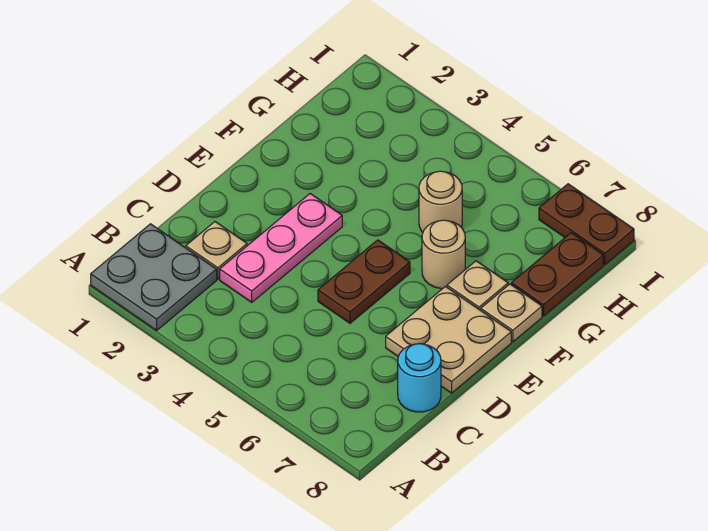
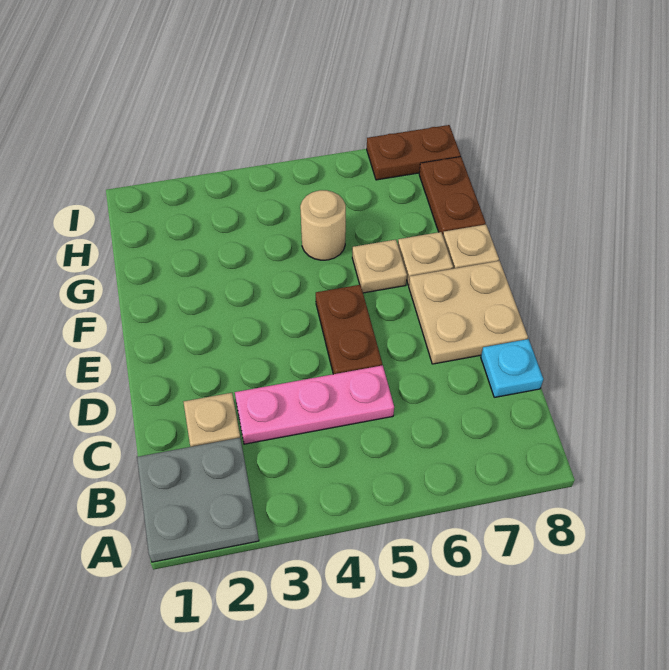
pink 1x3 plate [220,194,342,302] -> pink 1x3 plate turned to [235,365,394,444]
cyan 1x1 round brick [398,344,441,412] -> cyan 1x1 plate [481,339,543,397]
tan 1x1 round brick [422,220,465,289] -> tan 1x1 plate [352,240,407,293]

